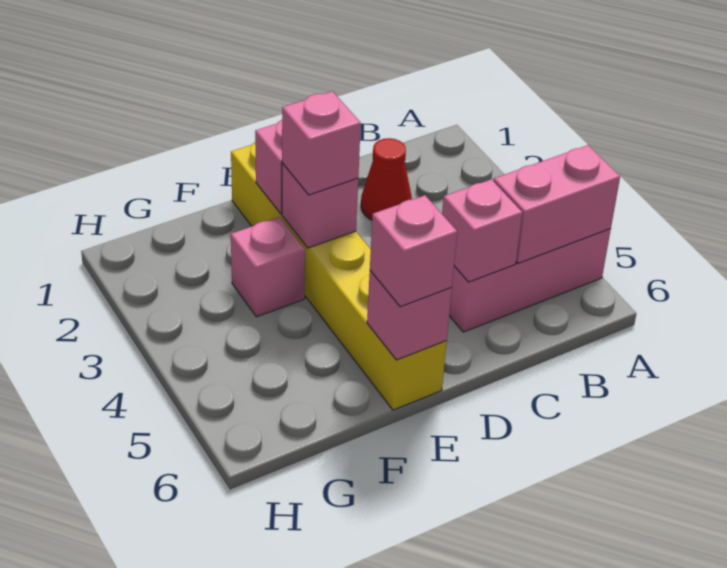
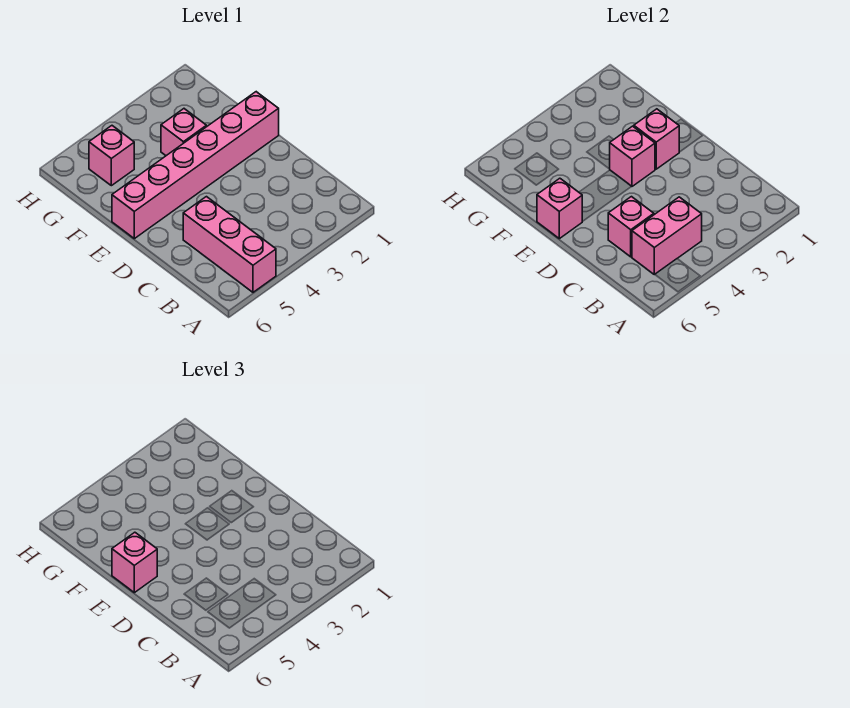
pink 1x2 brick [494,145,620,263] -> pink 1x2 brick turned to [632,197,702,275]
red 1x1 cone [361,138,412,220] -> none
yellow 1x6 brick [231,142,447,410] -> pink 1x6 brick [112,92,279,239]
pink 1x1 brick [282,91,361,195] -> pink 1x1 brick moved to [89,126,134,186]

